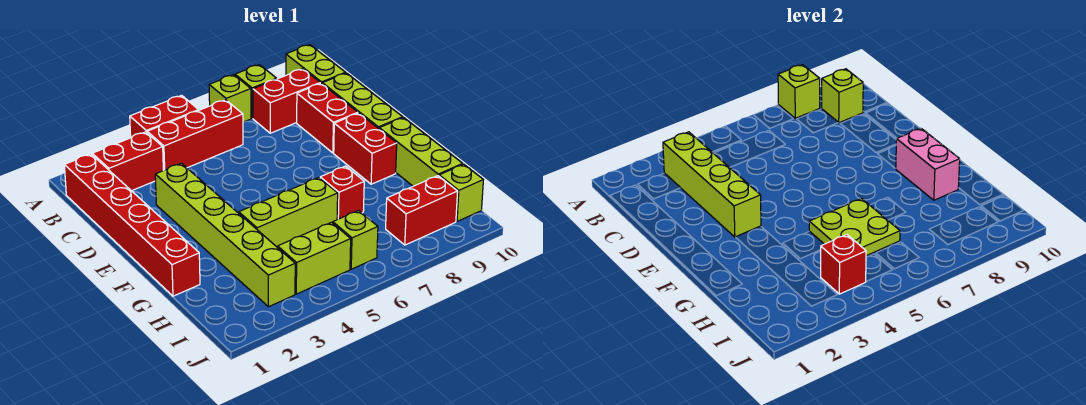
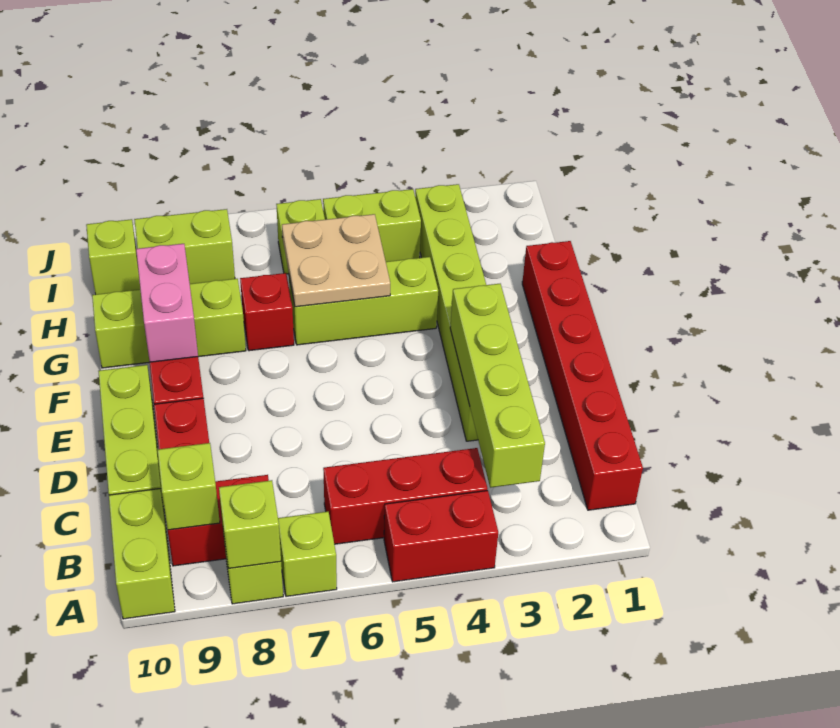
red 1x2 brick [92,132,163,191] -> none
lime 1x3 brick [379,118,463,186] -> lime 1x3 brick turned to [92,279,246,368]
lime 2x2 plate [809,199,900,256] -> tan 2x2 plate [282,214,390,307]
red 1x1 brick [821,235,866,294] -> none
red 1x2 brick [386,176,458,245] -> lime 1x2 brick [134,209,235,284]

